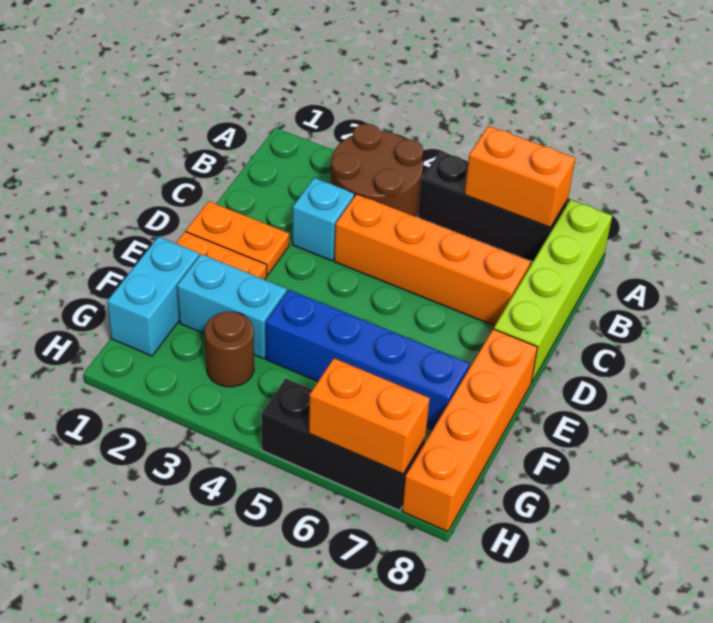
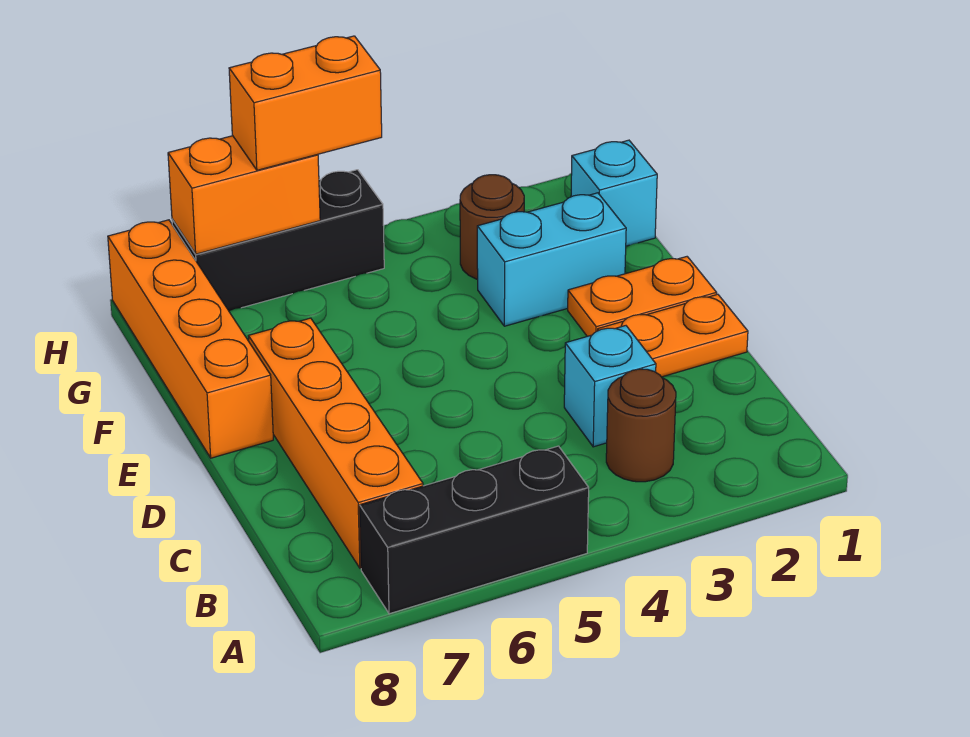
brown 2x2 round brick [331,124,423,217] -> brown 1x1 round brick [606,369,676,482]
orange 1x2 brick [465,126,575,228] -> orange 1x2 brick moved to [229,36,382,170]
lime 1x4 brick [494,200,612,383] -> none
orange 1x4 brick [334,194,531,326] -> orange 1x4 brick turned to [249,318,423,568]
cyan 1x2 brick [107,237,199,356] -> cyan 1x1 brick [571,140,657,246]
blue 1x4 brick [266,290,470,430] -> none

